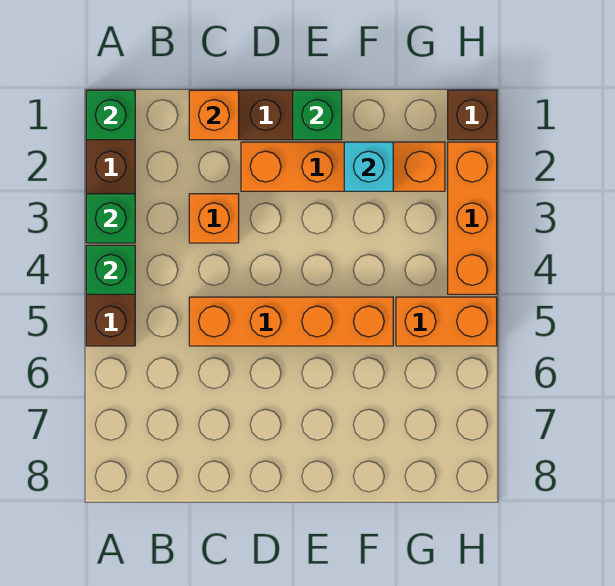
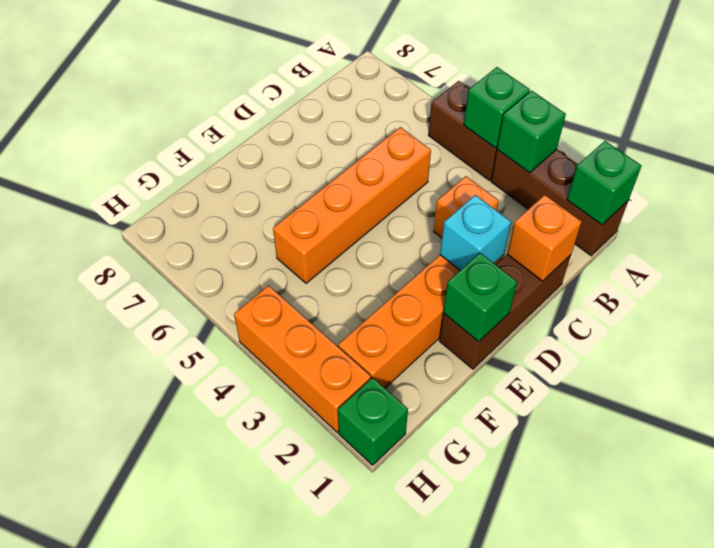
cyan 1x1 brick [344,142,393,191] -> cyan 1x1 brick moved to [440,195,511,270]
orange 1x2 brick [396,297,497,346] -> none
brown 1x1 brick [448,90,497,140] -> green 1x1 brick [338,378,408,465]

